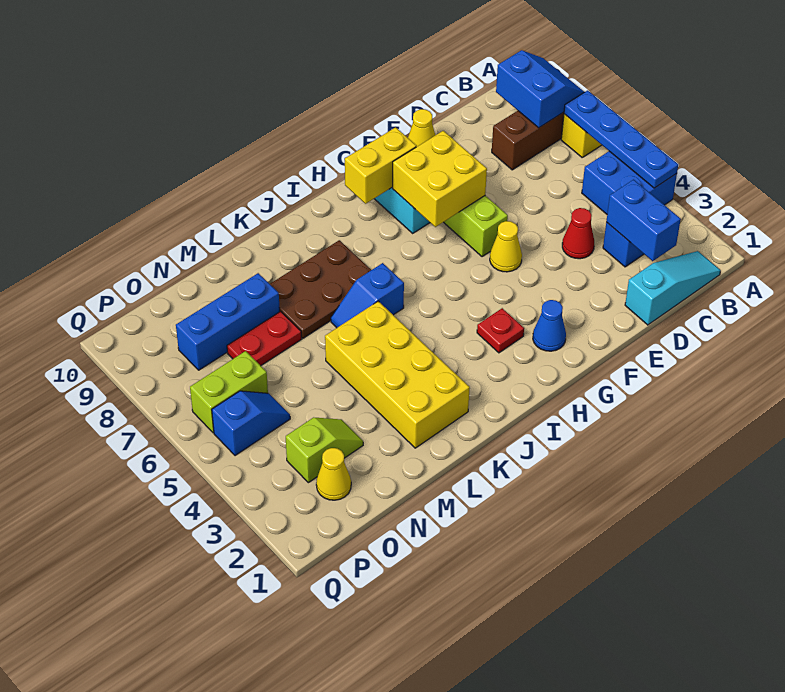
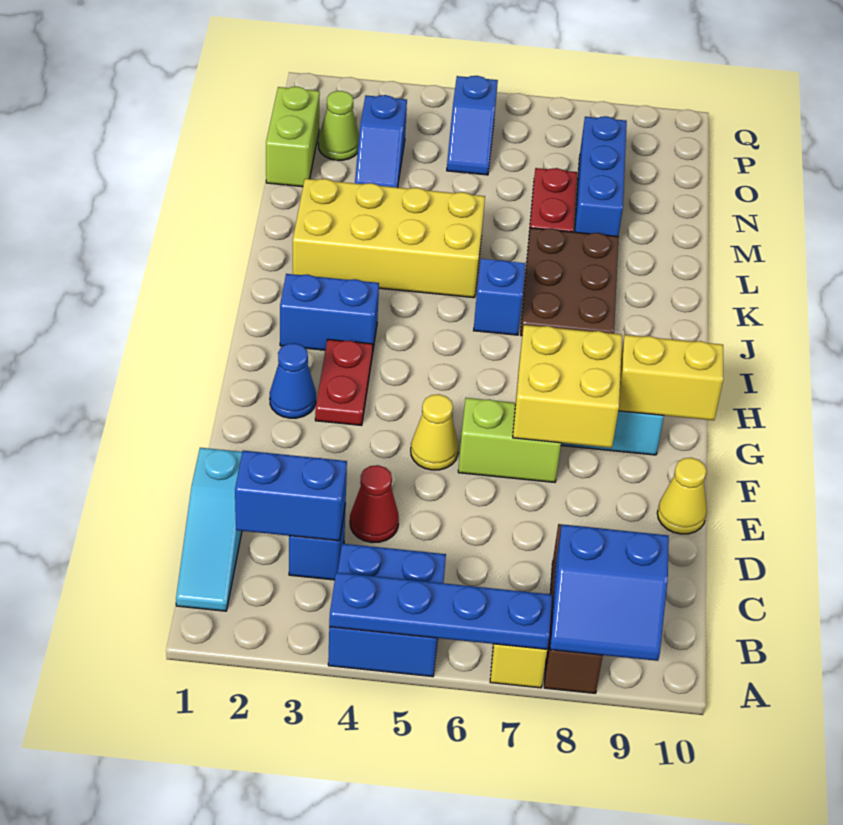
yellow 1x2 brick [345,127,416,204] -> yellow 1x2 brick turned to [618,335,723,420]
red 1x1 plate [477,308,524,353] -> red 1x2 plate [315,339,373,426]
none -> blue 1x2 brick [280,274,379,355]
lime 1x2 slope [286,417,363,483] -> blue 1x2 slope [355,95,407,188]
yellow 1x1 cone [316,448,351,500] -> lime 1x1 cone [318,91,359,160]
lime 1x2 brick [190,351,268,433] -> lime 1x2 brick moved to [266,87,320,187]

